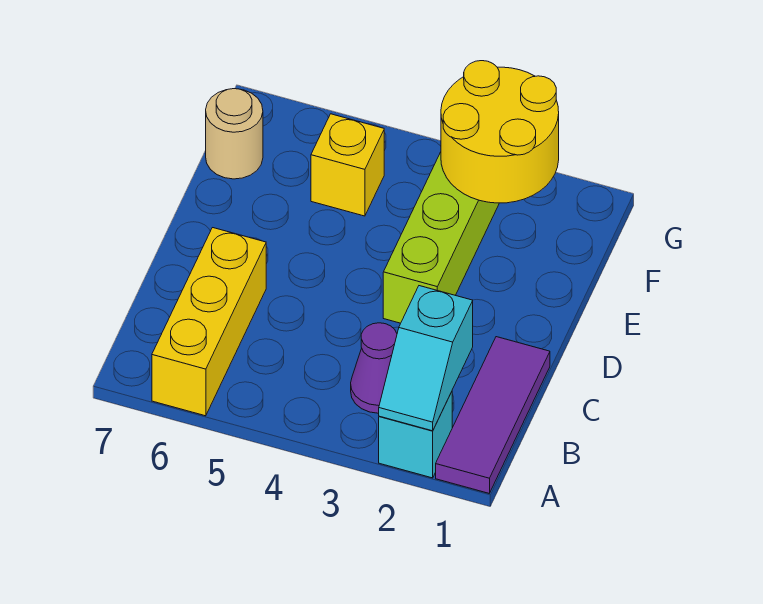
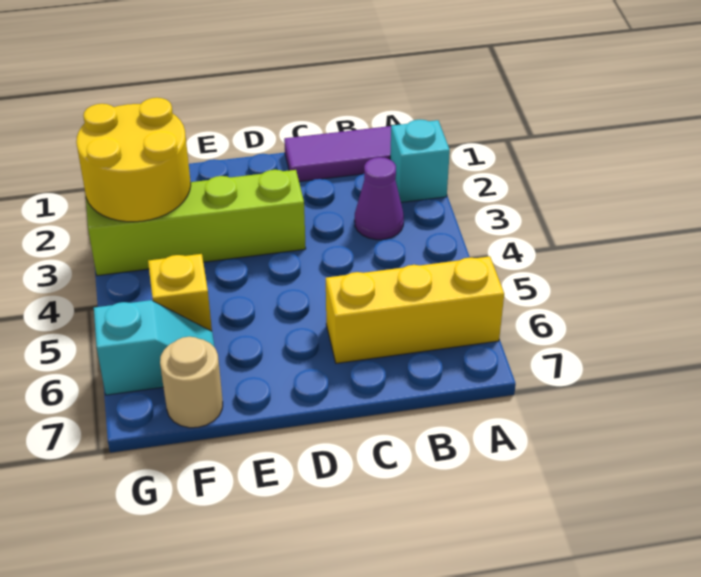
cyan 1x2 slope [379,286,473,431] -> cyan 1x2 slope moved to [94,300,214,395]

